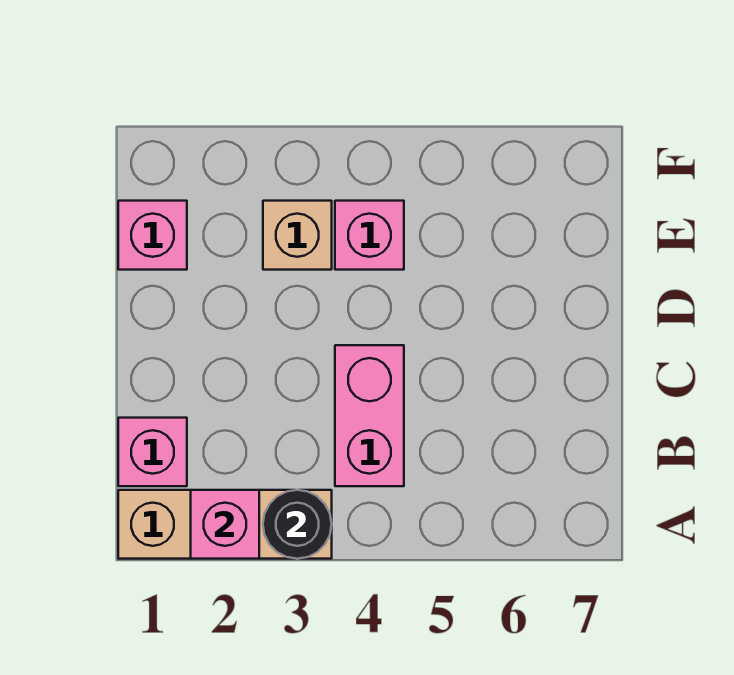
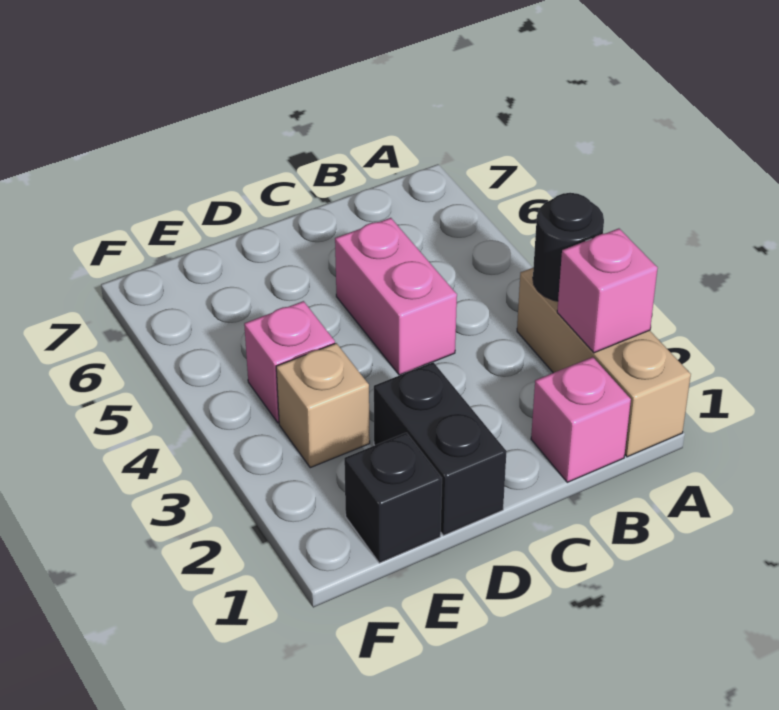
pink 1x2 brick [335,345,404,486] -> pink 1x2 brick turned to [335,218,457,375]
none -> black 1x2 brick [374,362,507,535]
pink 1x1 brick [118,201,187,270] -> black 1x1 brick [344,433,442,563]

